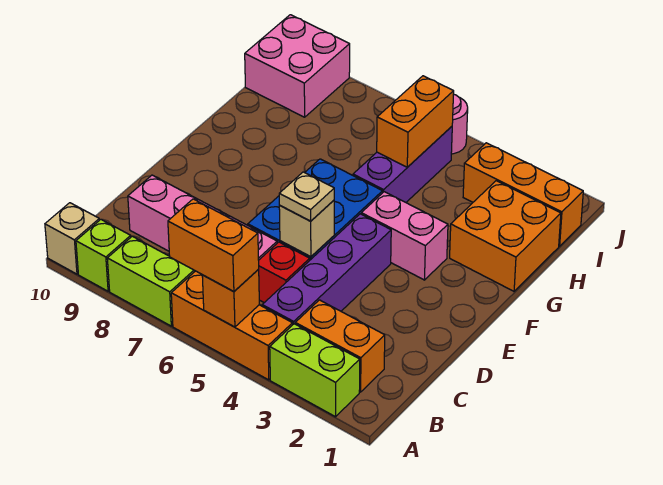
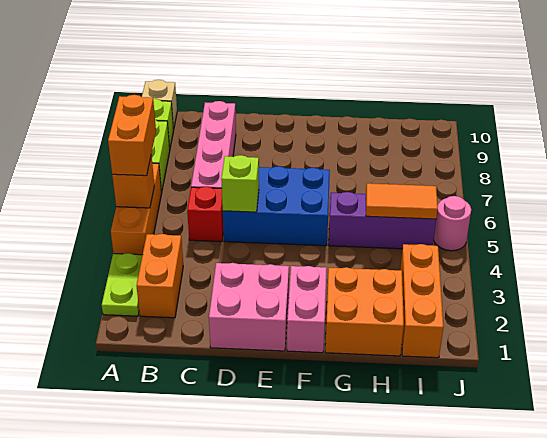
lime 1x2 brick [270,324,360,417] -> lime 1x2 plate [102,253,142,316]
purple 1x4 brick [262,214,391,324] -> none
tan 1x1 brick [279,200,334,257] -> lime 1x1 brick [221,155,259,212]
tan 1x1 plate [279,172,334,221] -> none
pink 1x2 brick [361,192,448,280] -> pink 1x2 brick moved to [287,266,327,353]
orange 1x2 brick [377,76,454,167] -> orange 1x2 tile [366,183,438,219]
pink 2x2 brick [245,15,350,117] -> pink 2x2 brick moved to [209,263,289,351]

